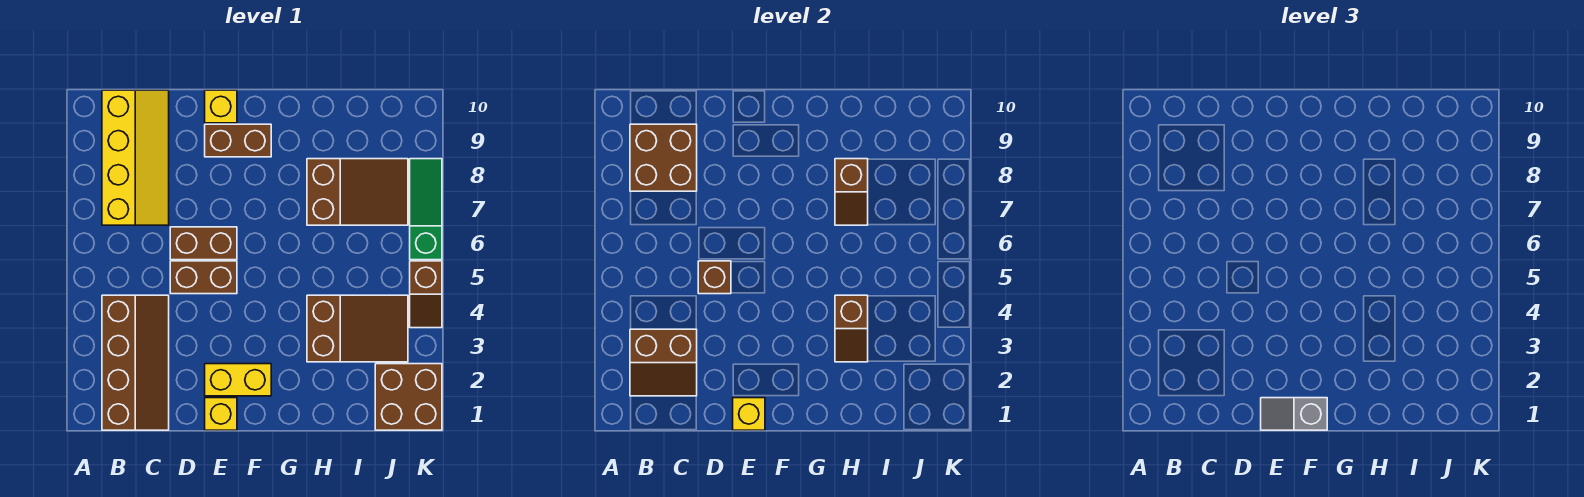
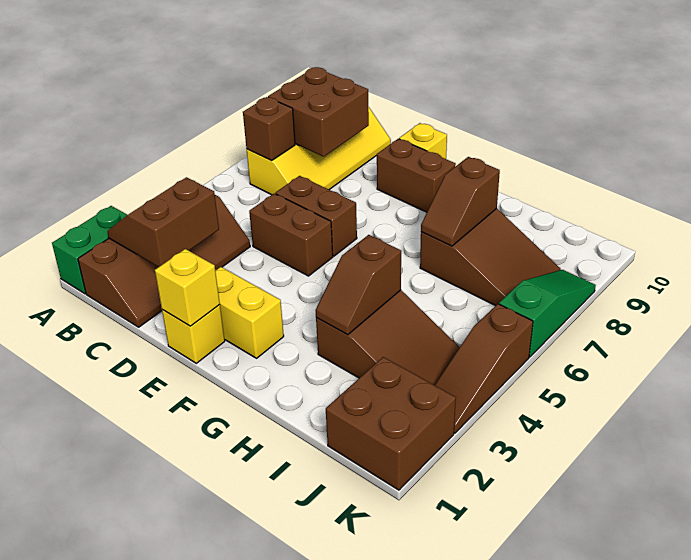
none -> green 1x2 brick [52,206,127,294]
brown 2x2 slope [630,329,697,396] -> brown 2x2 slope turned to [107,177,219,267]
brown 1x1 brick [698,261,731,294] -> brown 1x1 brick moved to [243,97,295,161]
grey 1x2 slope [1261,398,1327,430] -> none
brown 1x2 slope [410,261,442,328] -> brown 1x3 slope [435,304,533,433]

